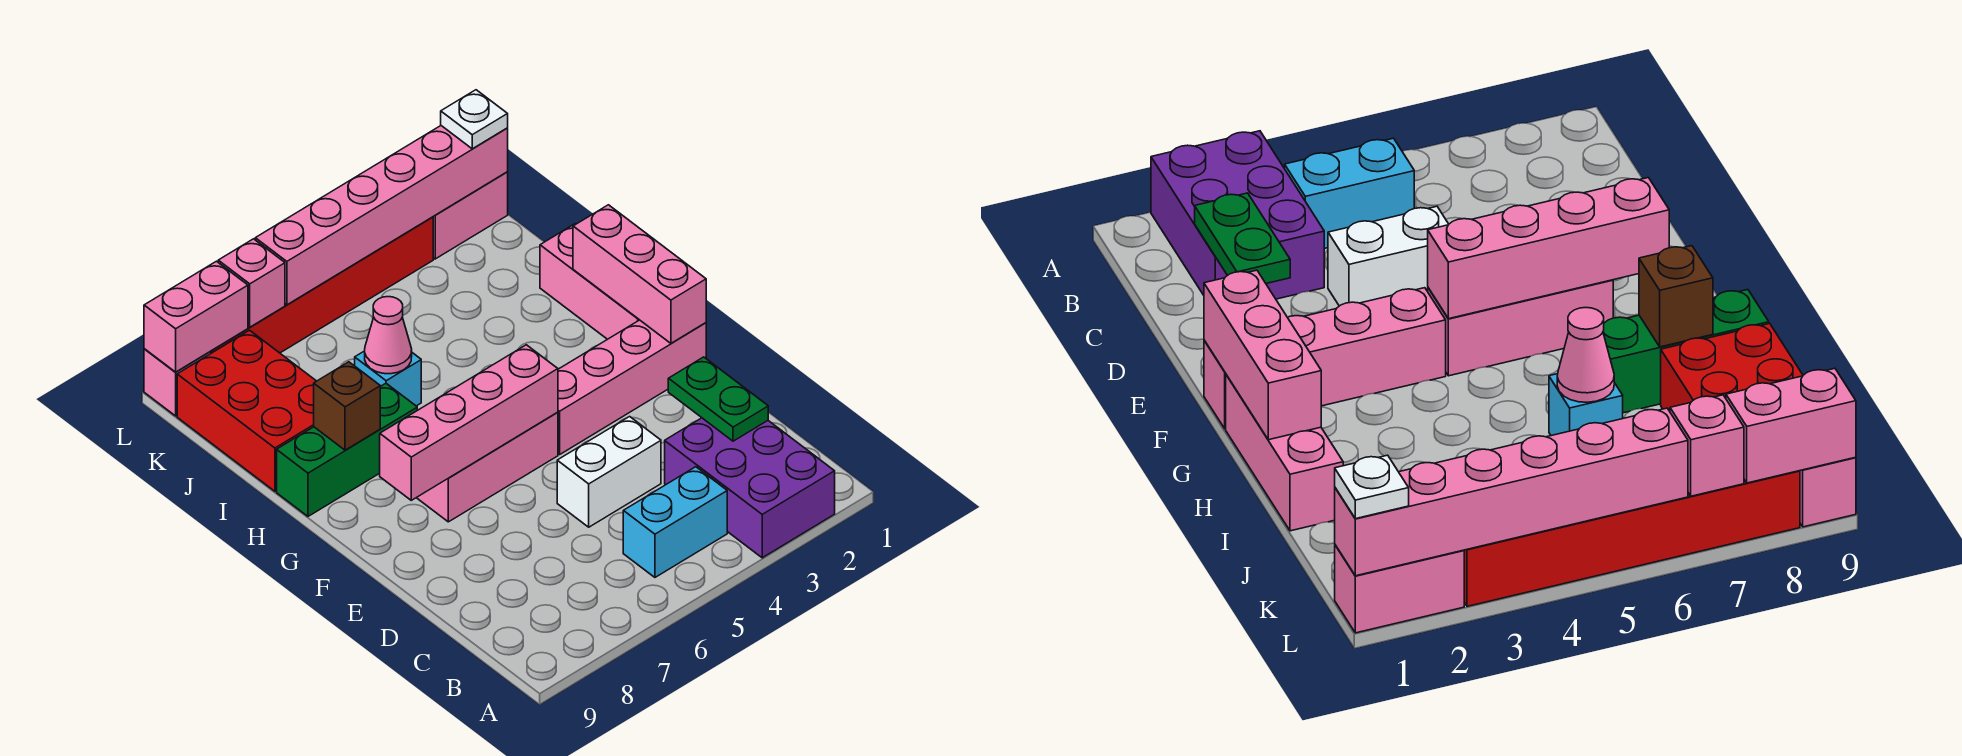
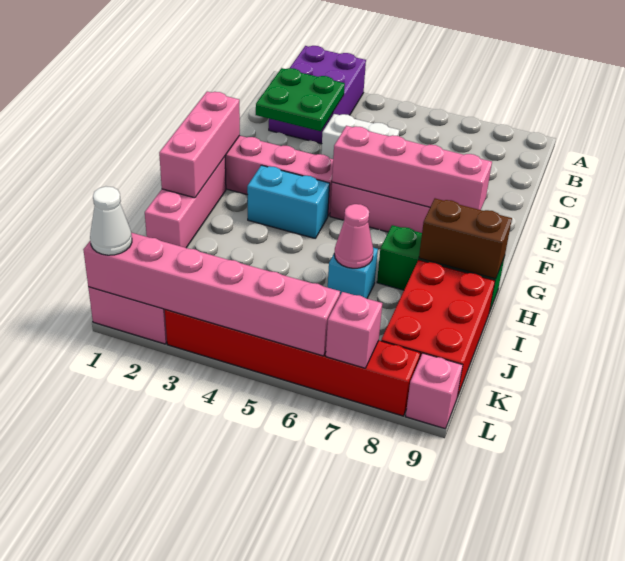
cyan 1x2 brick [623,467,727,577] -> cyan 1x2 brick moved to [247,165,330,238]
green 1x2 plate [668,357,768,441] -> green 2x2 plate [256,68,345,131]
brown 1x1 brick [314,362,380,450] -> brown 1x2 brick [419,198,512,279]
white 1x1 plate [441,90,508,149] -> white 1x1 cone [90,186,132,255]
pink 1x2 brick [144,261,248,372] -> none

